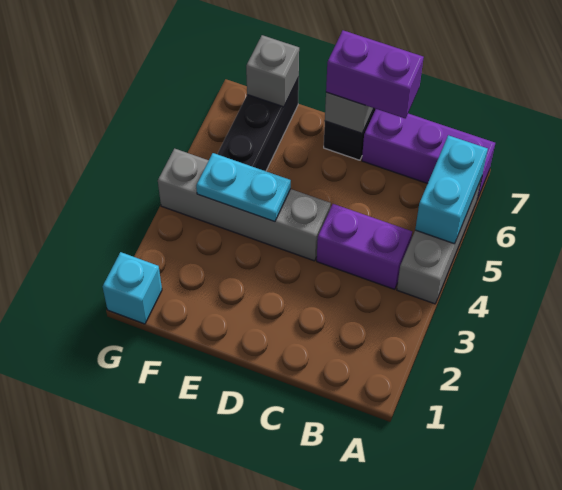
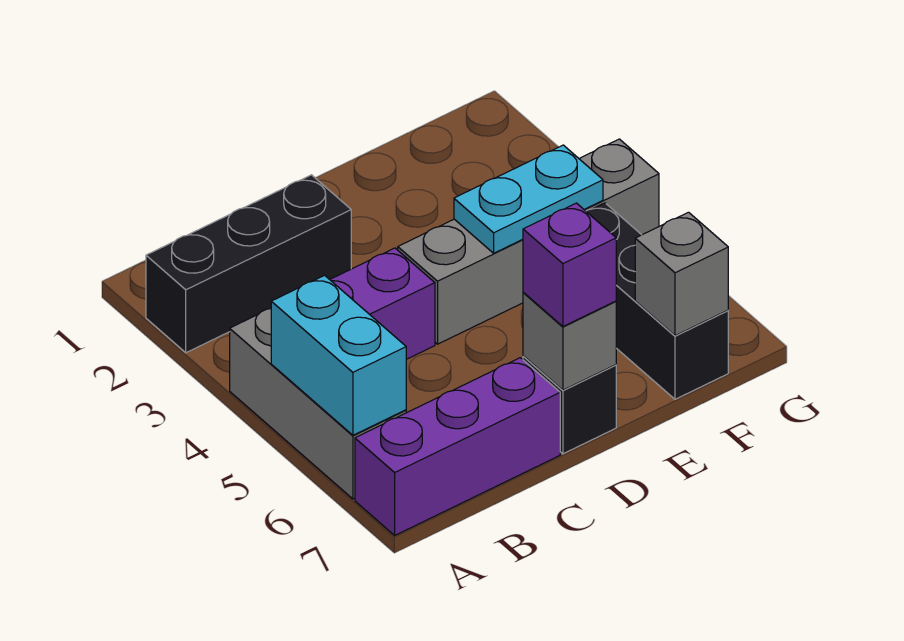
none -> black 1x3 brick [146,175,351,353]
purple 1x2 brick [326,30,424,118] -> purple 1x1 brick [523,203,616,326]
cyan 1x1 brick [103,252,162,324] -> none

